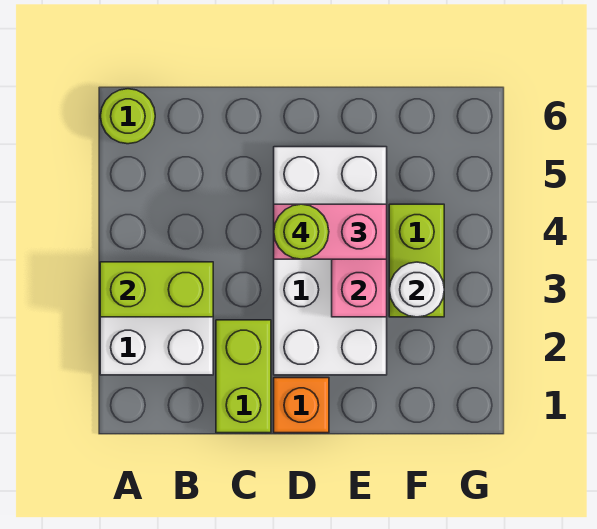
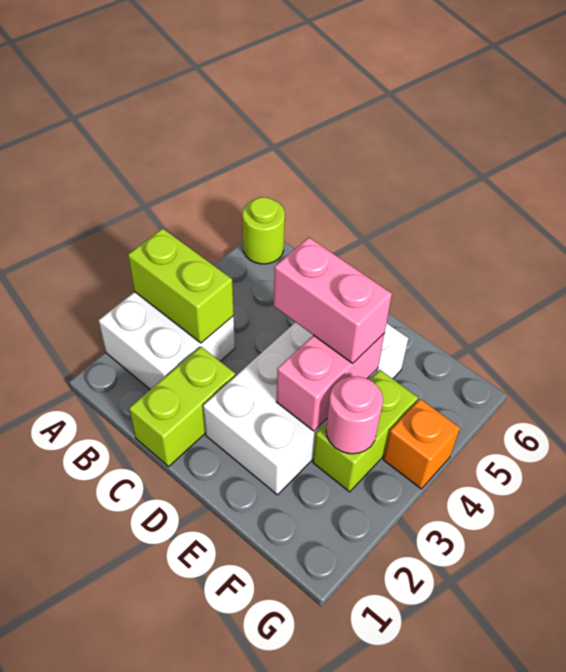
orange 1x1 brick [274,378,329,433] -> orange 1x1 brick moved to [383,399,460,489]
lime 1x1 round brick [274,204,329,259] -> none
white 1x1 round brick [389,262,444,317] -> pink 1x1 round brick [326,376,383,454]

